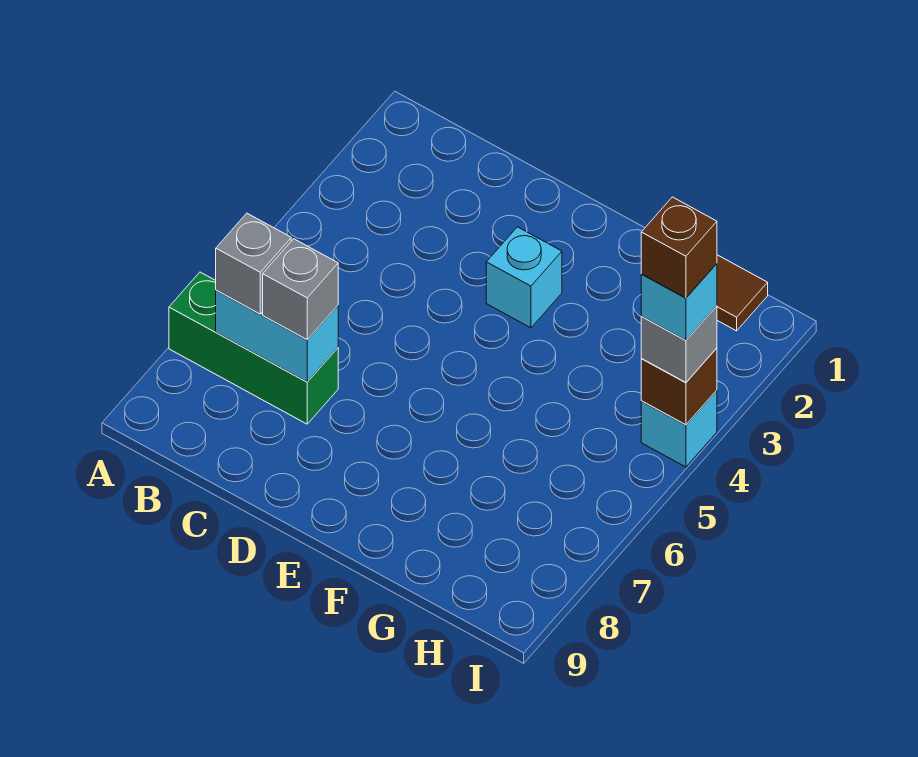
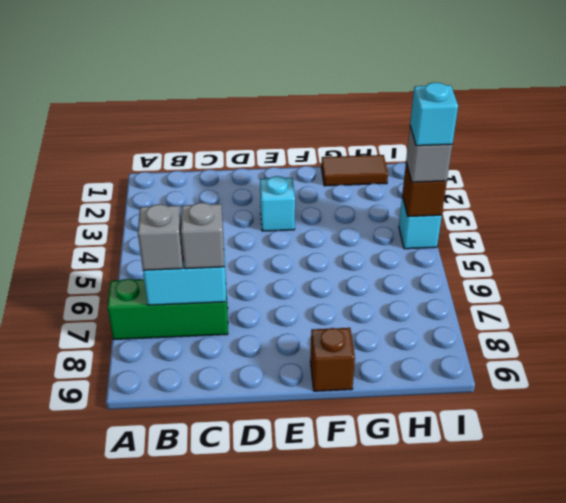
brown 1x1 brick [641,197,717,298] -> brown 1x1 brick moved to [310,328,355,391]

